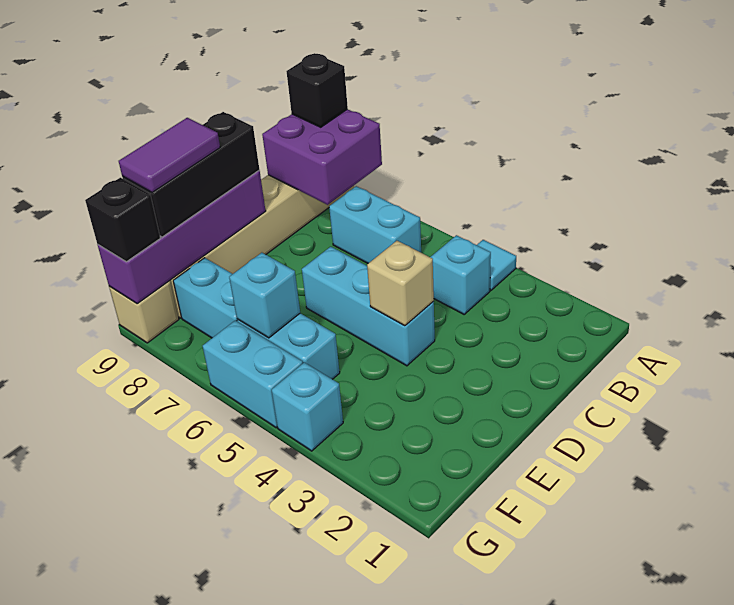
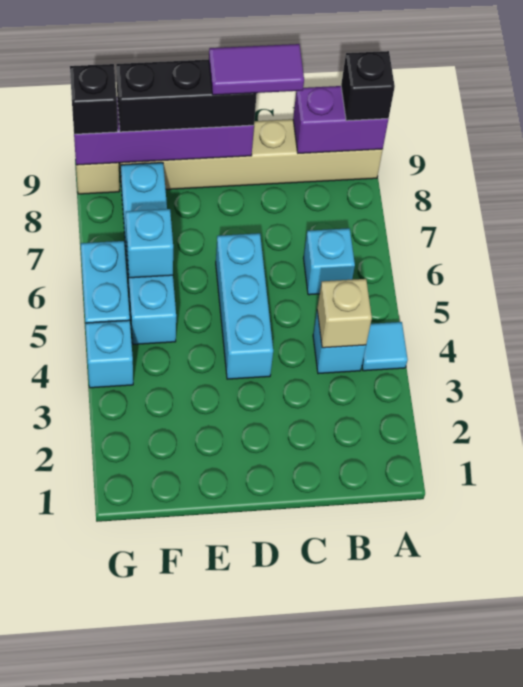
purple 2x2 brick [262,109,382,205] -> purple 1x2 brick [293,86,388,153]
cyan 1x2 brick [329,186,421,263] -> cyan 1x1 brick [303,228,355,295]
tan 1x1 brick [367,241,434,326] -> tan 1x1 brick moved to [317,279,372,348]
purple 1x2 tile [119,118,220,192] -> purple 1x2 tile moved to [209,44,304,95]

